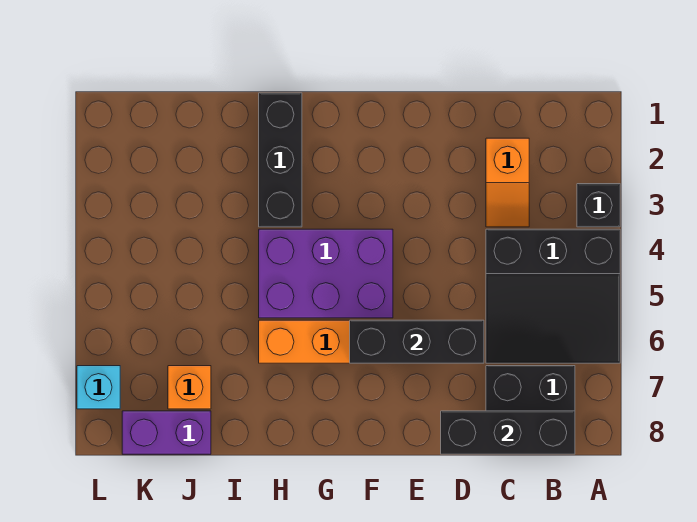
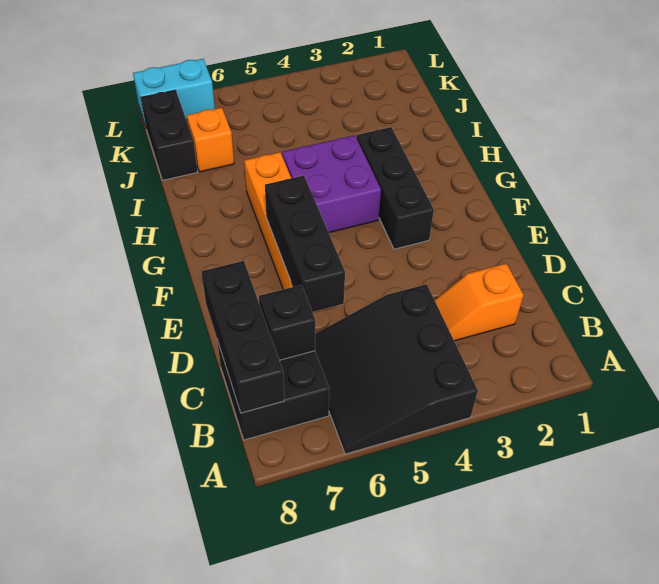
black 1x1 brick [577,184,620,227] -> black 1x1 brick moved to [259,285,315,360]
purple 2x3 brick [259,229,393,318] -> purple 2x2 brick [282,135,381,233]
black 1x3 brick [259,93,302,227] -> black 1x3 brick turned to [357,127,434,249]
purple 1x2 brick [122,411,211,454] -> black 1x2 brick [141,90,198,180]
cyan 1x1 brick [77,366,120,409] -> cyan 1x2 brick [133,59,215,126]

